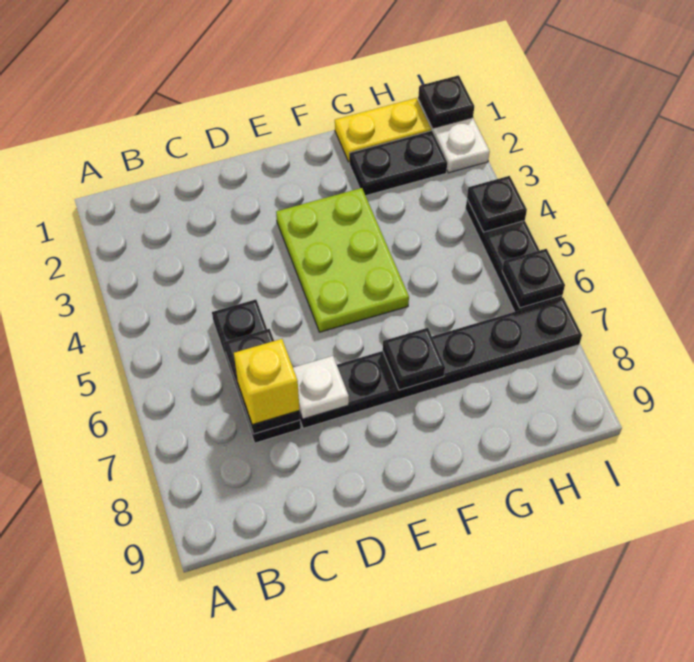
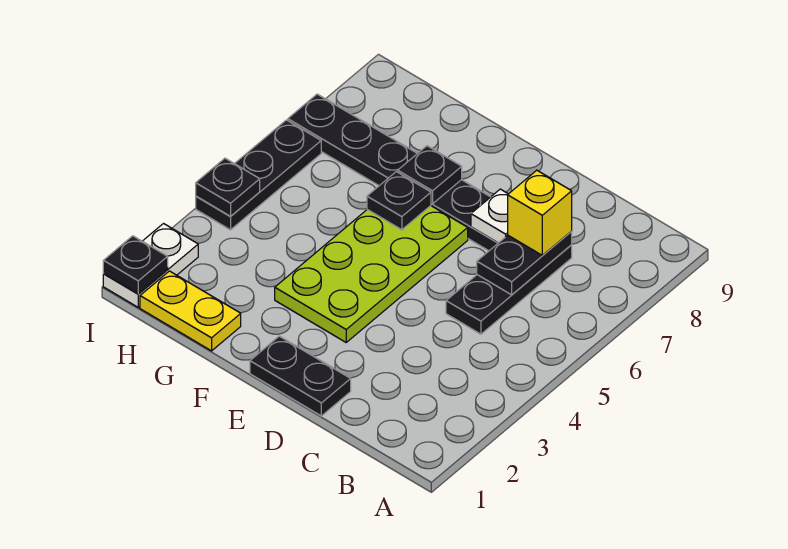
lime 2x3 plate [276,188,409,332] -> lime 2x4 plate [275,206,468,342]
black 1x2 plate [349,131,447,196] -> black 1x2 plate moved to [250,336,351,416]
black 1x1 plate [502,249,565,308] -> black 1x1 plate moved to [367,172,431,230]

